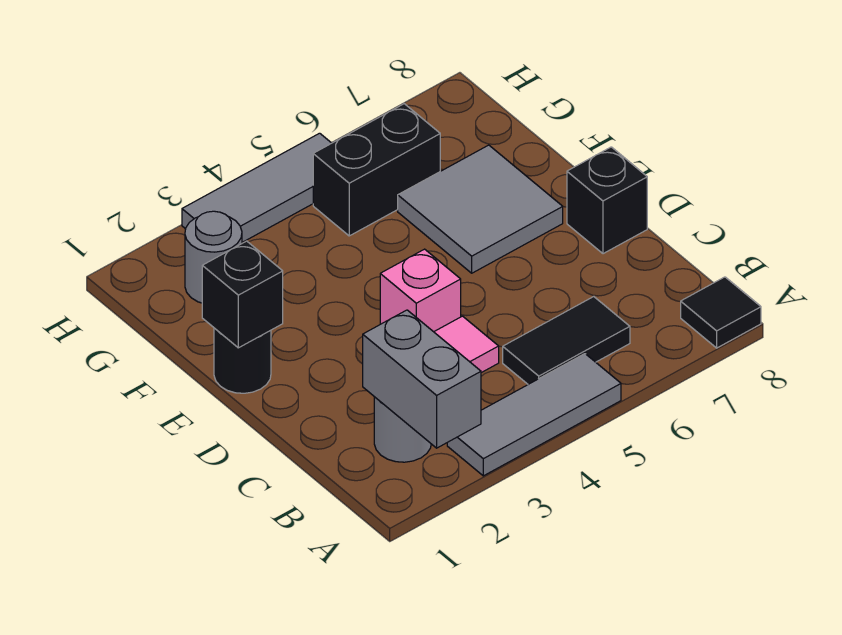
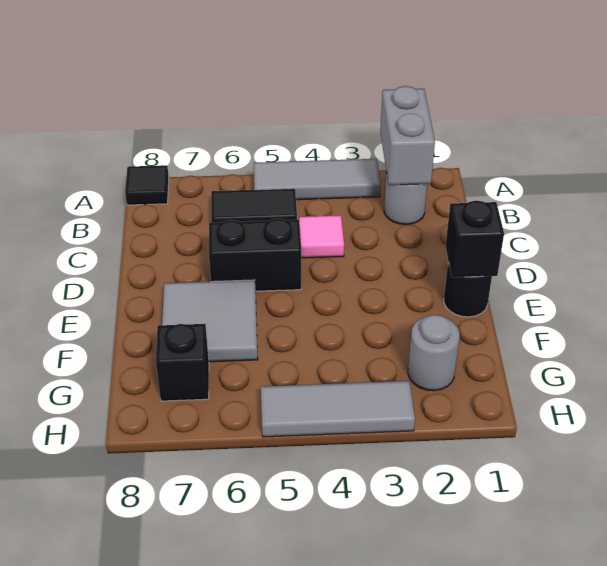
pink 1x1 brick [380,249,461,332] -> none
black 1x1 brick [567,147,647,254] -> black 1x1 brick moved to [156,324,209,401]
black 1x2 brick [313,104,440,236] -> black 1x2 brick moved to [209,219,301,291]

